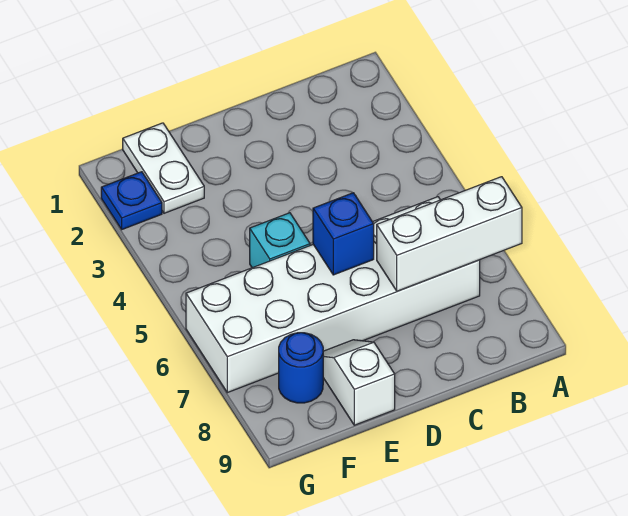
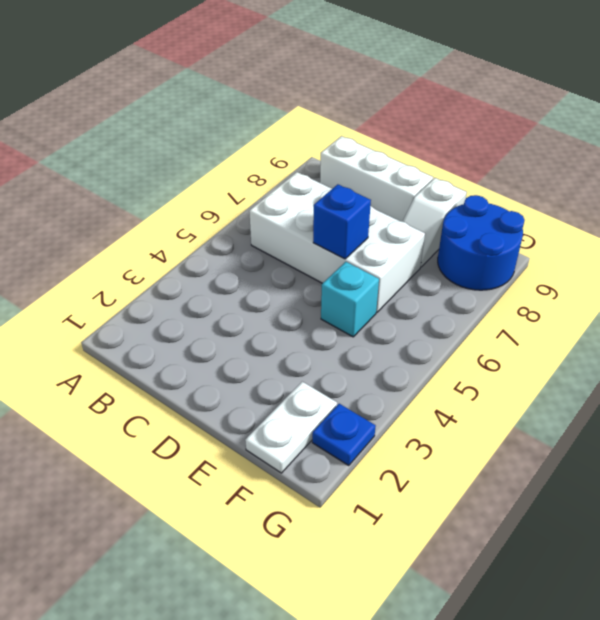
white 1x3 brick [377,177,522,291] -> white 1x3 brick moved to [320,136,433,222]
white 2x6 brick [186,197,480,393] -> white 2x4 brick [249,172,425,312]
blue 1x1 round brick [279,333,323,403] -> blue 2x2 round brick [438,195,524,290]

